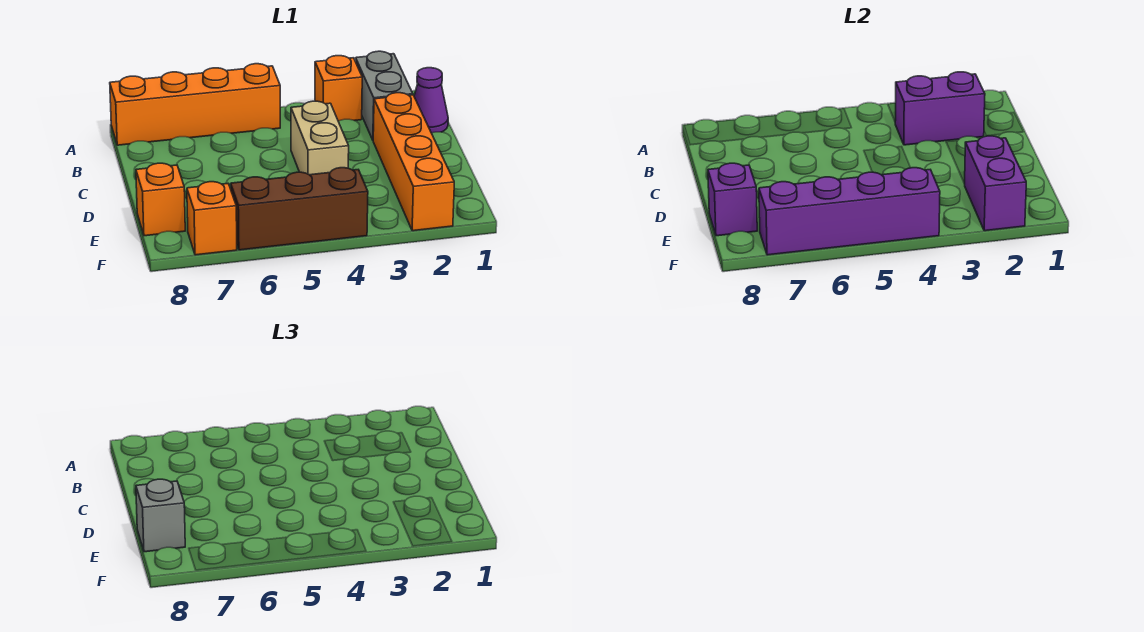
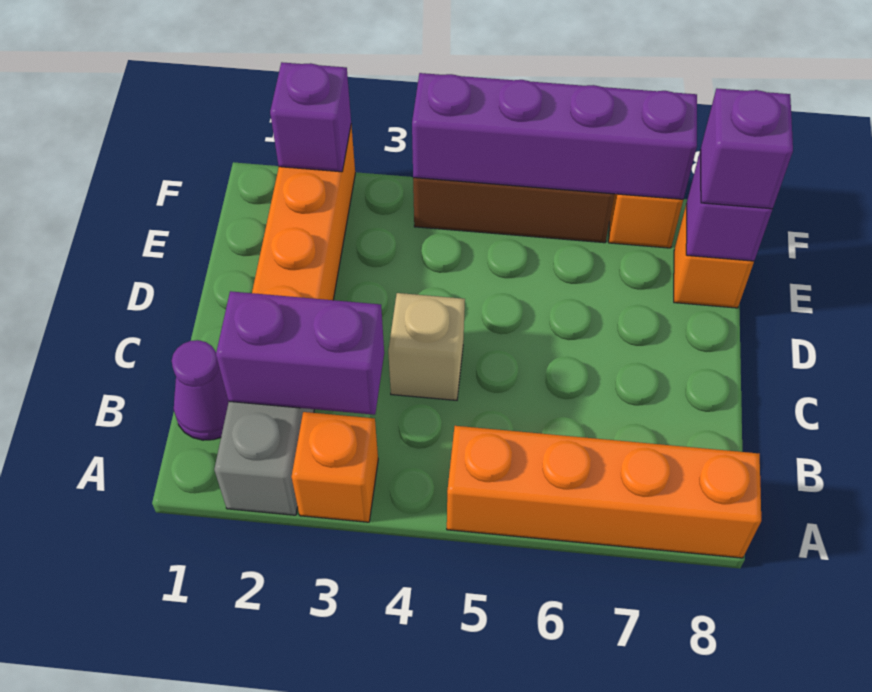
tan 1x2 brick [291,101,349,175] -> tan 1x1 brick [388,293,465,400]
purple 1x2 brick [964,136,1026,231] -> purple 1x1 brick [270,62,351,172]
grey 1x1 brick [136,479,185,552] -> purple 1x1 brick [701,89,793,209]

